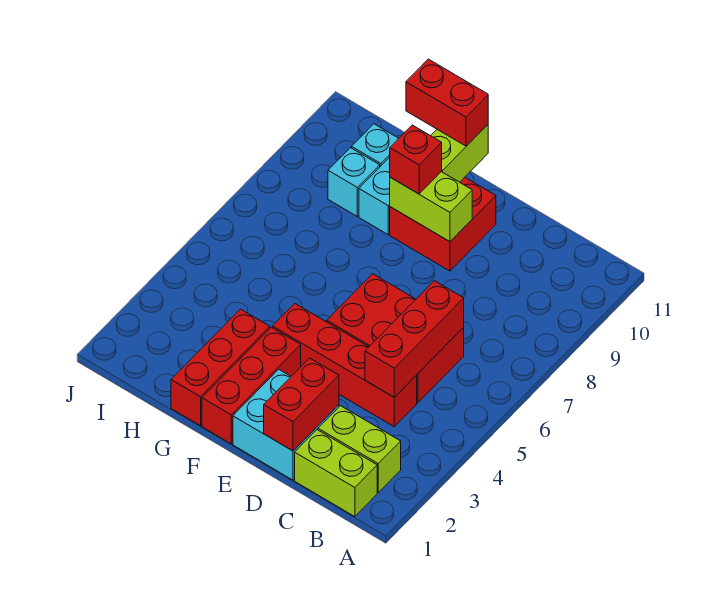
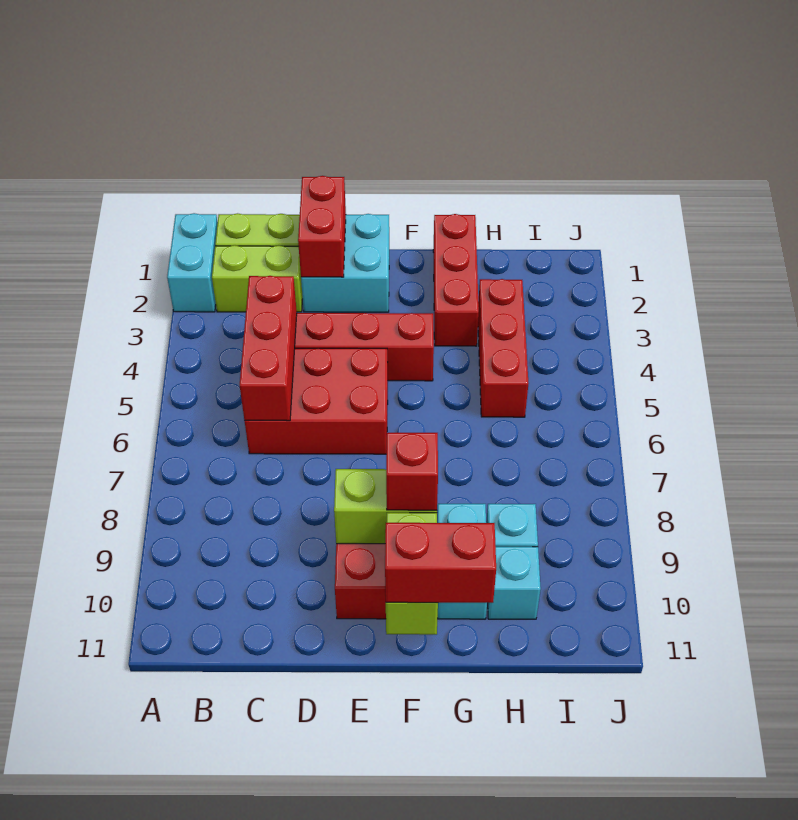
none -> cyan 1x2 brick [167,213,218,312]
red 1x3 brick [202,327,301,444] -> red 1x3 brick moved to [478,279,529,417]

